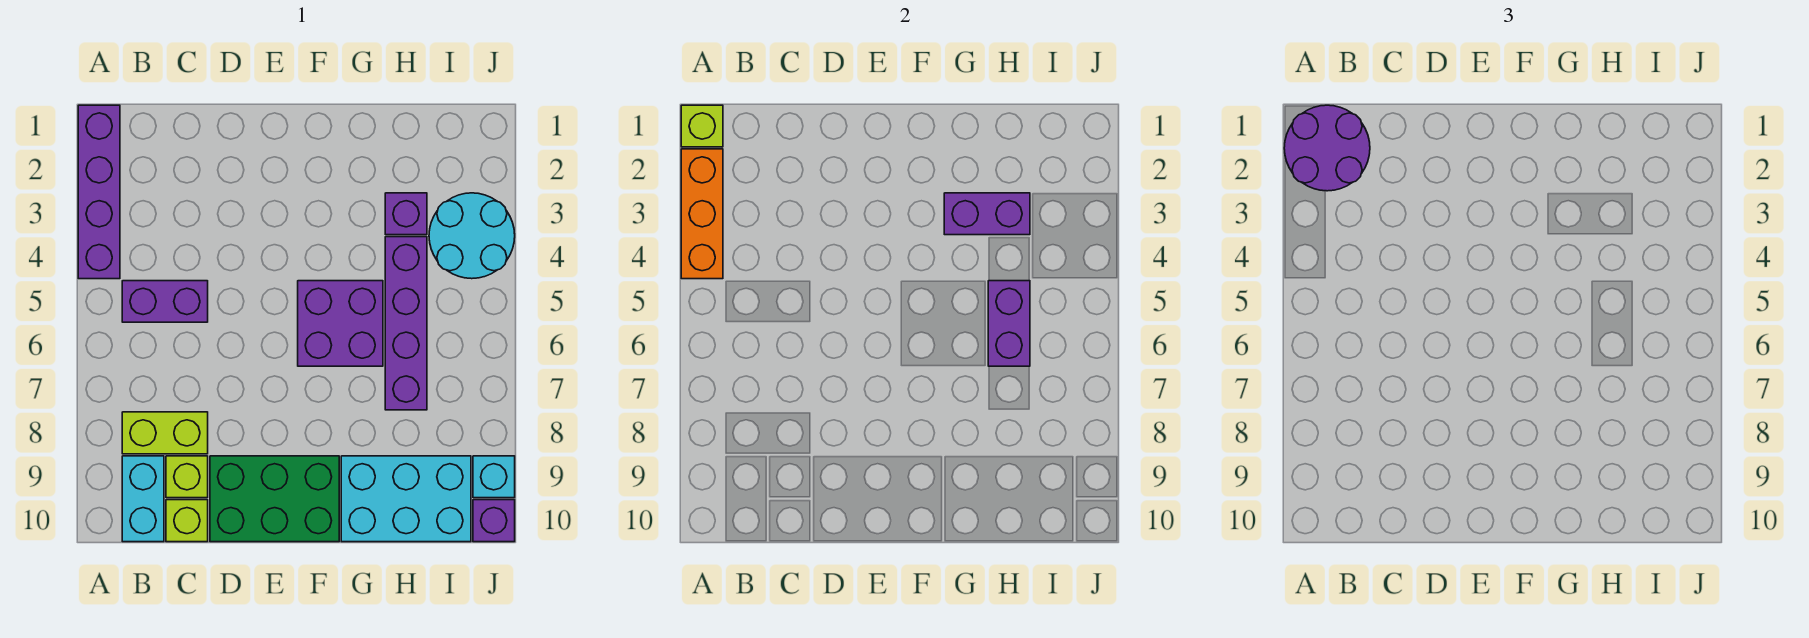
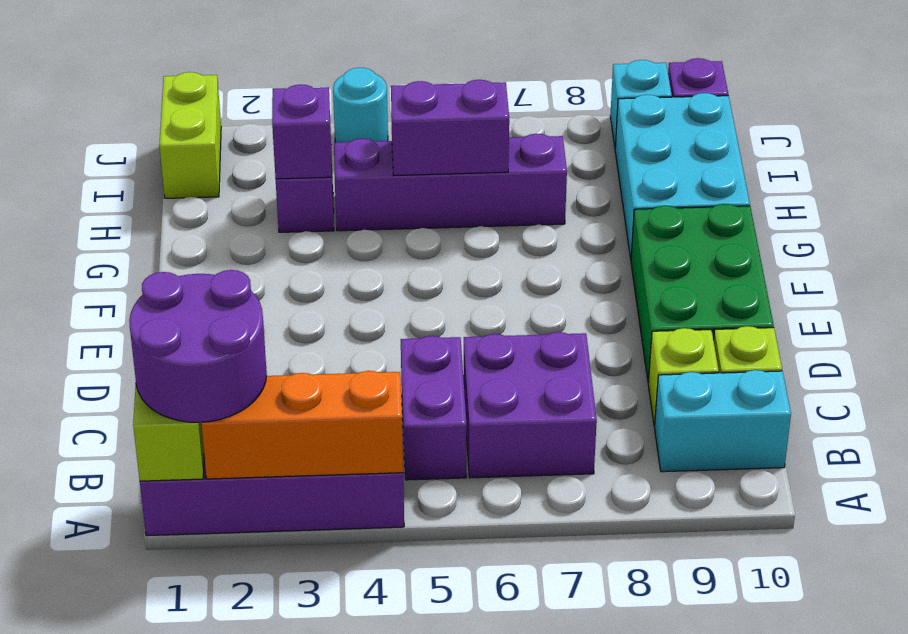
lime 1x2 brick [122,412,208,454] -> lime 1x2 brick moved to [159,72,221,198]
purple 2x2 brick [298,281,383,366] -> purple 2x2 brick moved to [463,332,597,478]
purple 1x2 brick [944,193,1030,235] -> purple 1x1 brick [272,84,332,179]
cyan 2x2 round brick [429,193,515,279] -> cyan 1x1 round brick [333,68,388,142]

